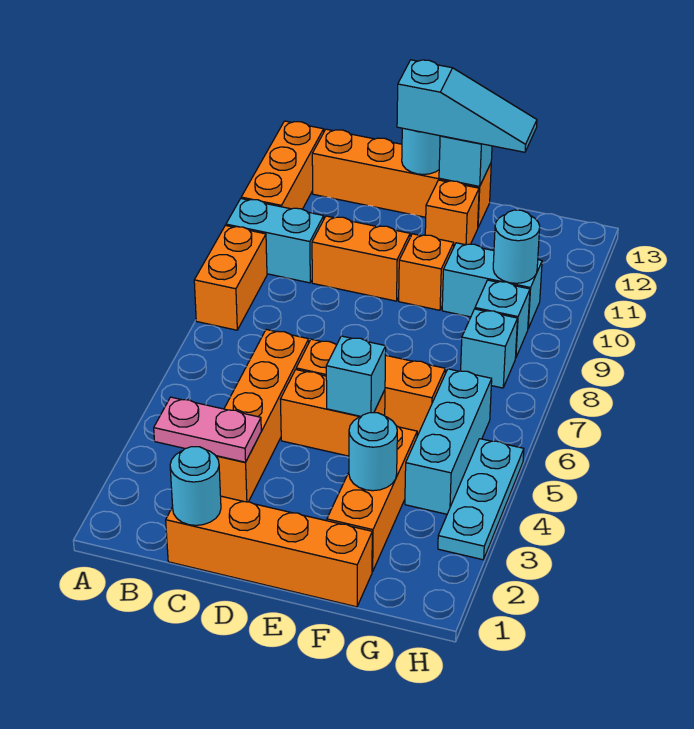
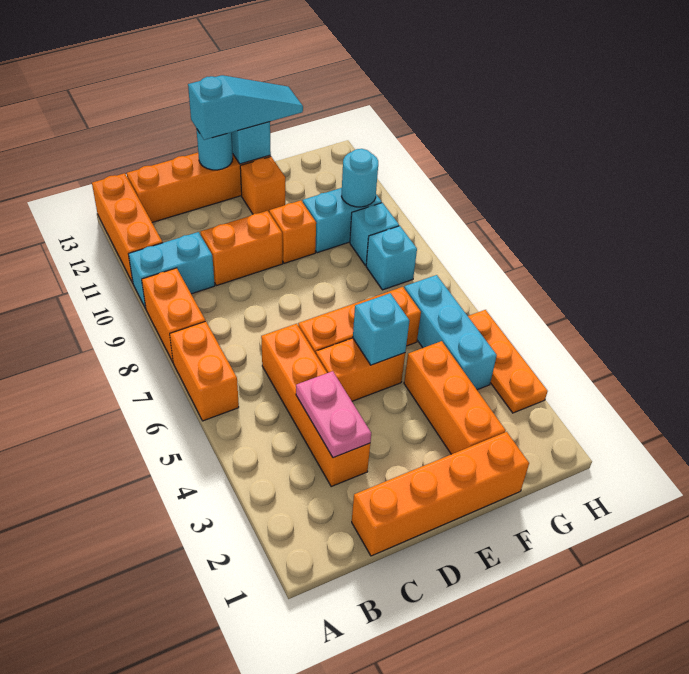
none -> orange 1x2 brick [170,321,239,421]
pink 1x2 plate [154,397,261,462] -> pink 1x2 plate turned to [296,371,371,458]
cyan 1x1 round brick [170,447,221,525] -> none
cyan 1x1 round brick [349,413,397,491] -> none
cyan 1x3 plate [438,439,524,560] -> orange 1x3 plate [468,310,548,413]

